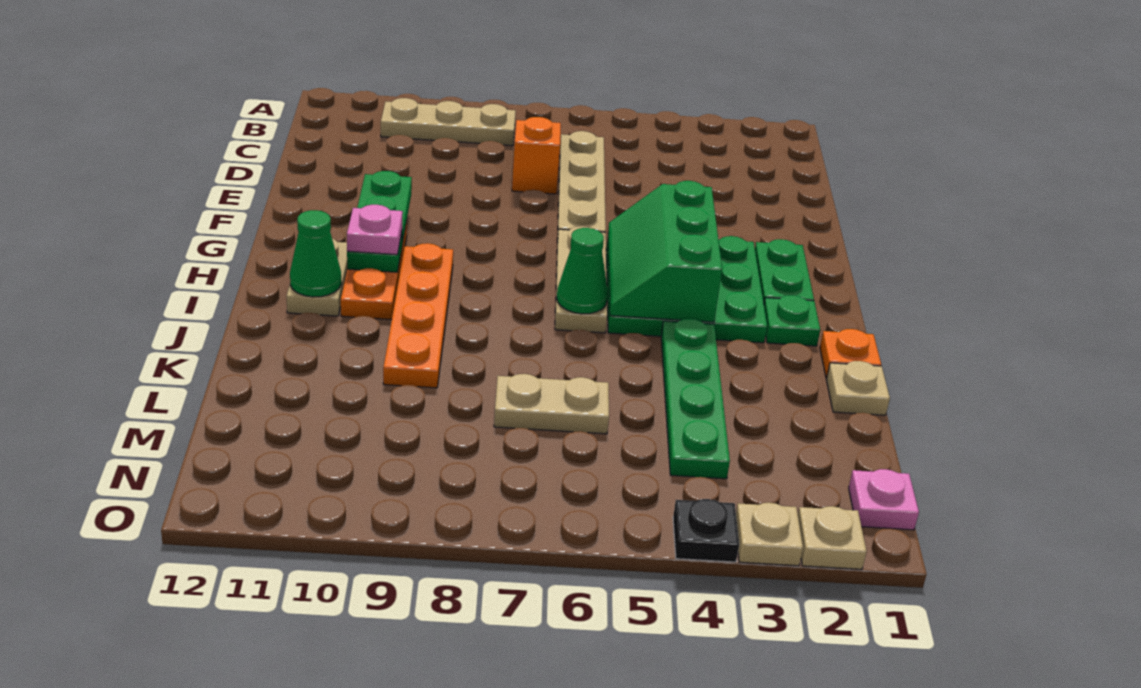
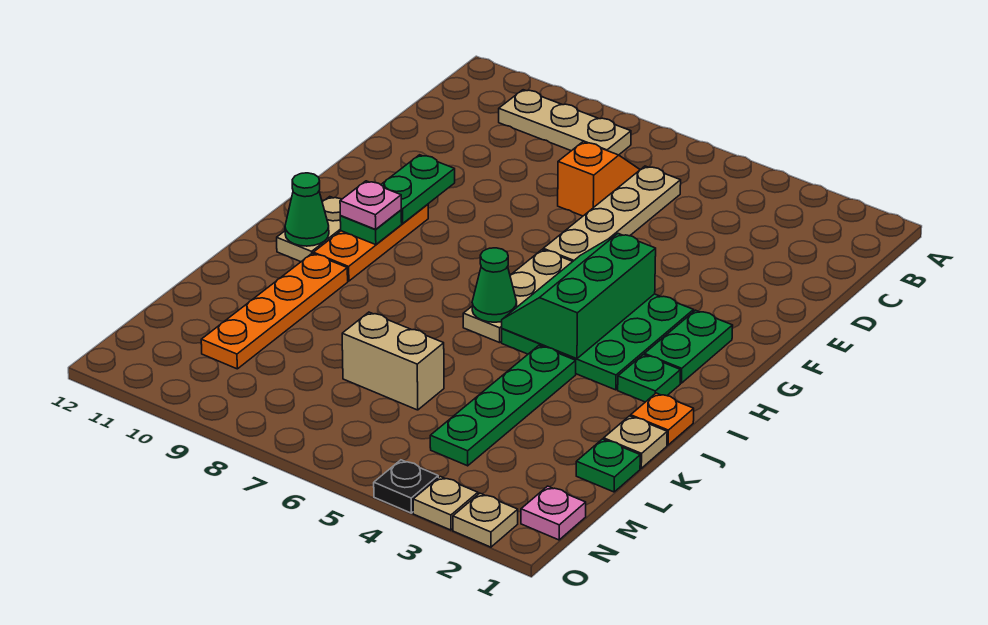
orange 1x4 plate [383,243,453,388] -> orange 1x4 plate moved to [201,253,348,369]
none -> green 1x1 plate [576,439,640,492]
tan 1x2 plate [494,374,609,434] -> tan 1x2 brick [342,312,444,410]

